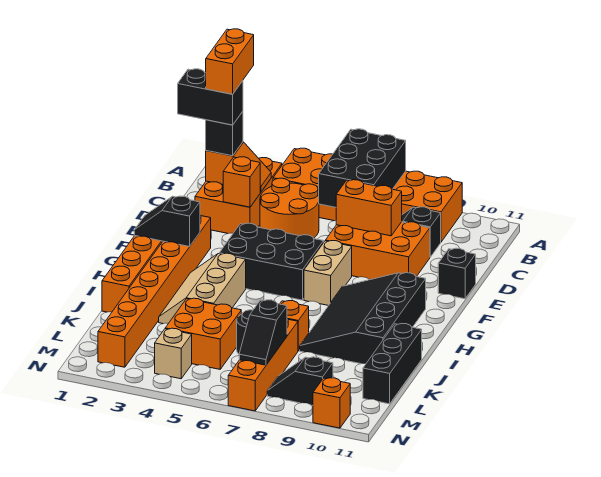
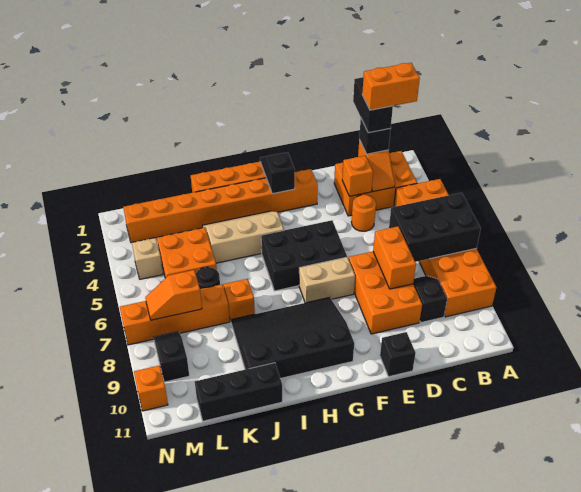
orange 2x2 round brick [260,178,319,238] -> orange 1x1 round brick [351,195,376,231]
black 2x3 brick [219,223,324,300] -> black 2x3 brick turned to [261,220,347,291]
black 1x2 slope [239,300,287,365] -> orange 1x2 slope [145,270,202,320]

